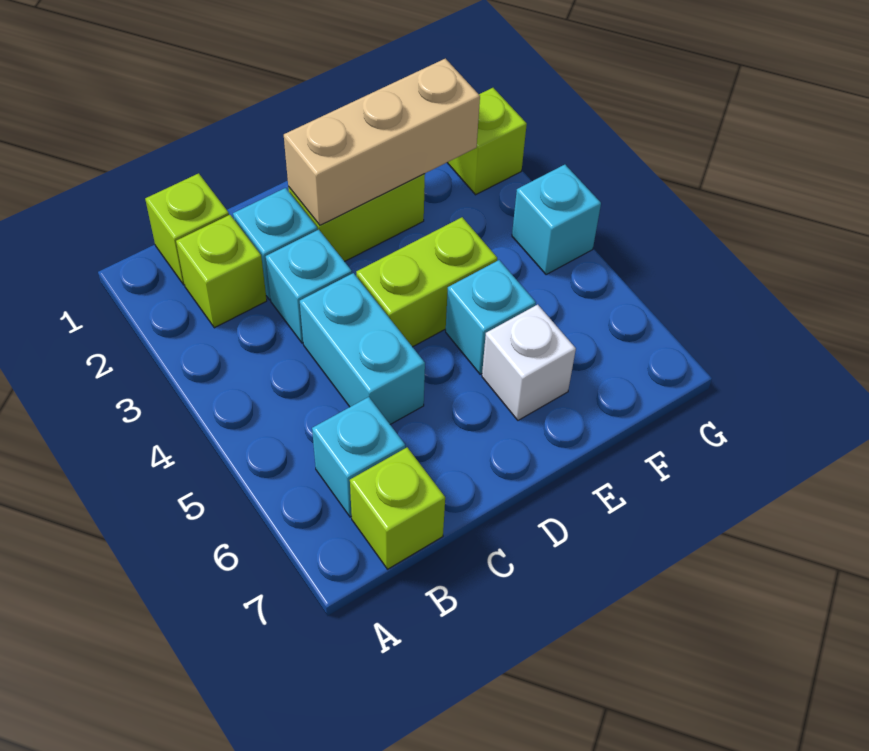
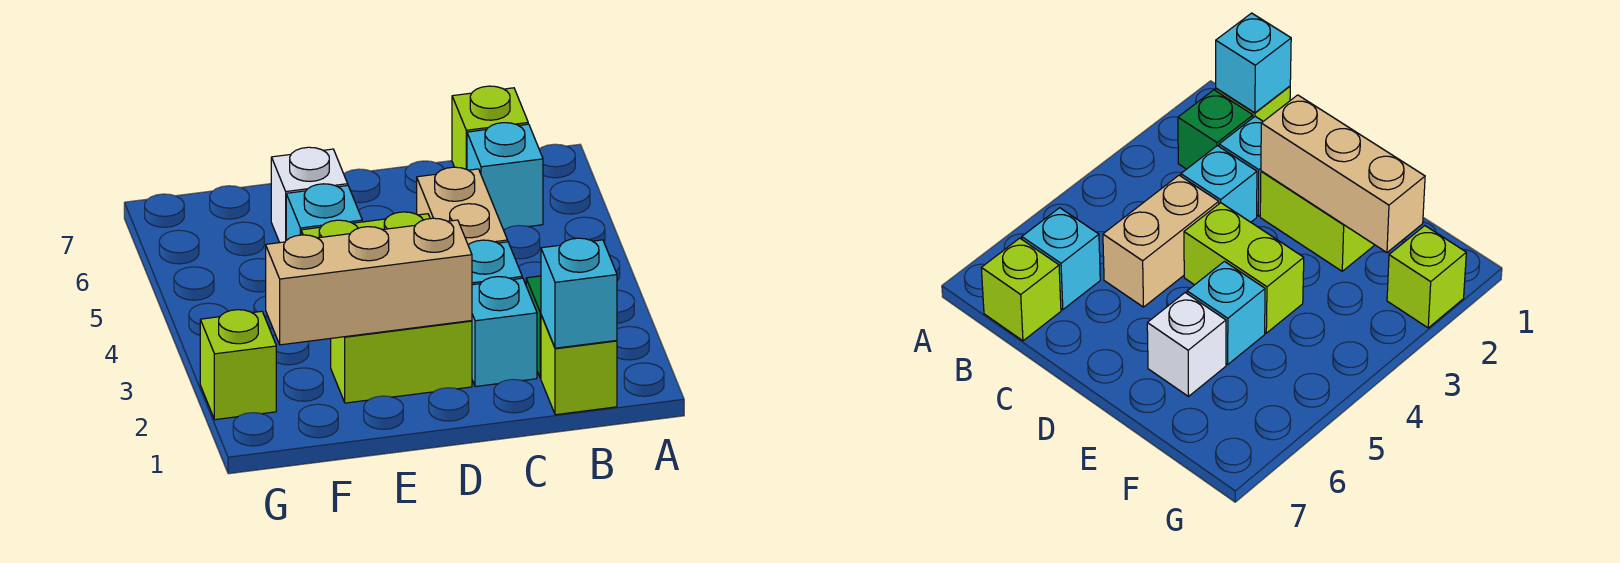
lime 1x1 brick [176,215,267,328] -> green 1x1 brick [1178,90,1253,169]
cyan 1x2 brick [300,273,425,424] -> tan 1x2 brick [417,167,508,245]
cyan 1x1 brick [512,165,601,275] -> cyan 1x1 brick moved to [541,238,617,348]

